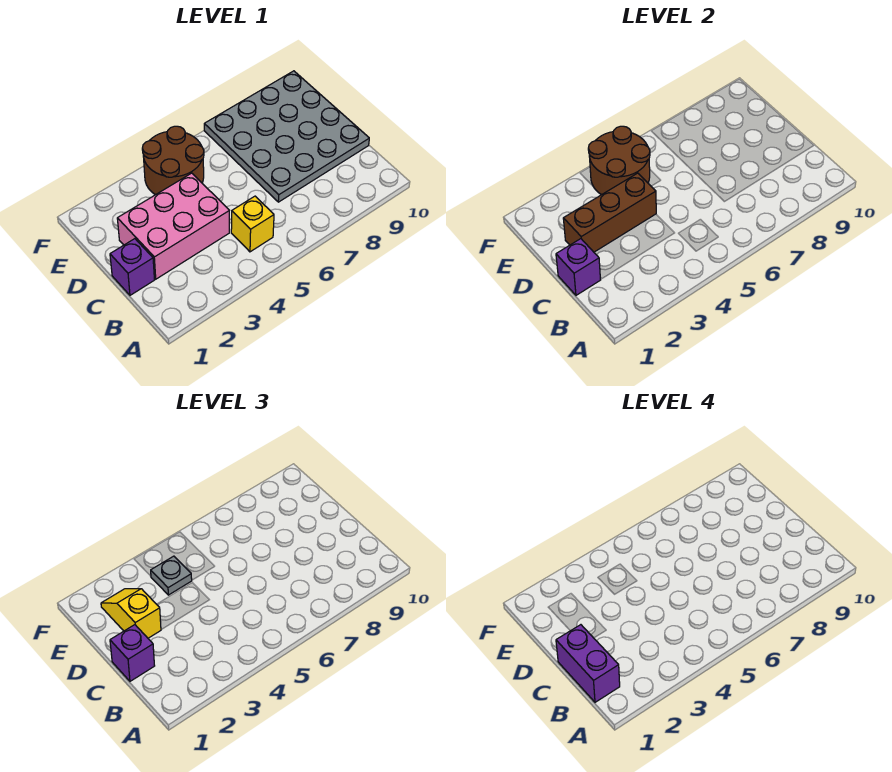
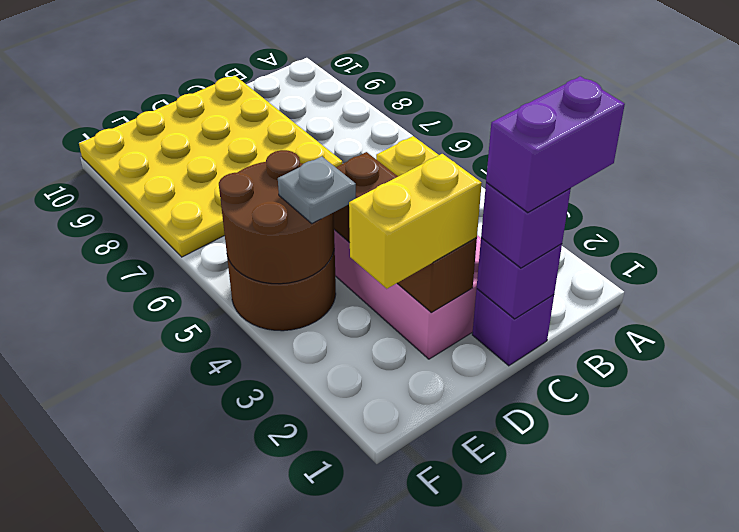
grey 4x4 plate [204,71,369,202] -> yellow 4x4 plate [79,76,342,257]
yellow 1x2 slope [101,589,161,638] -> yellow 1x2 brick [349,154,482,289]

